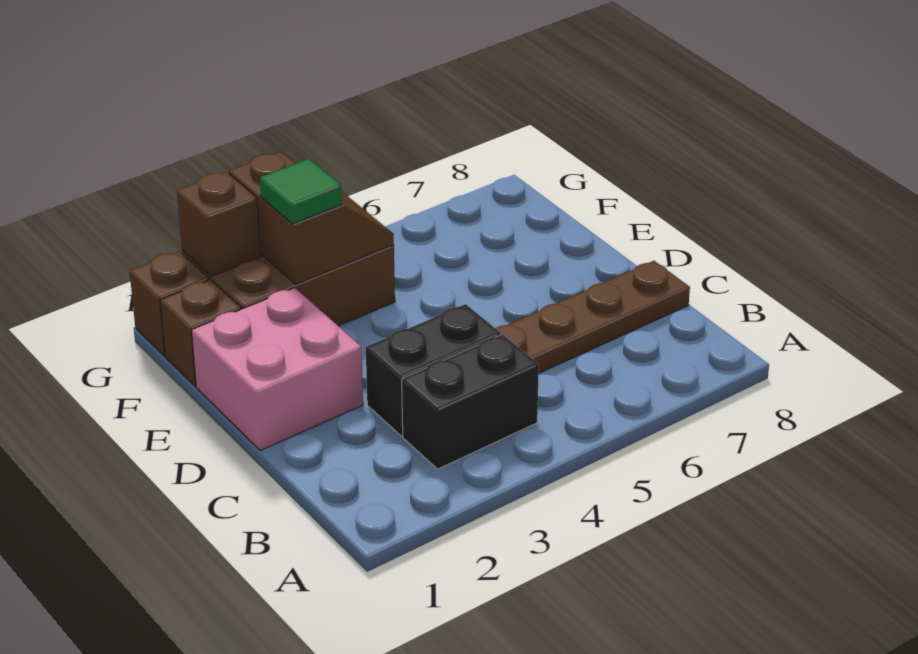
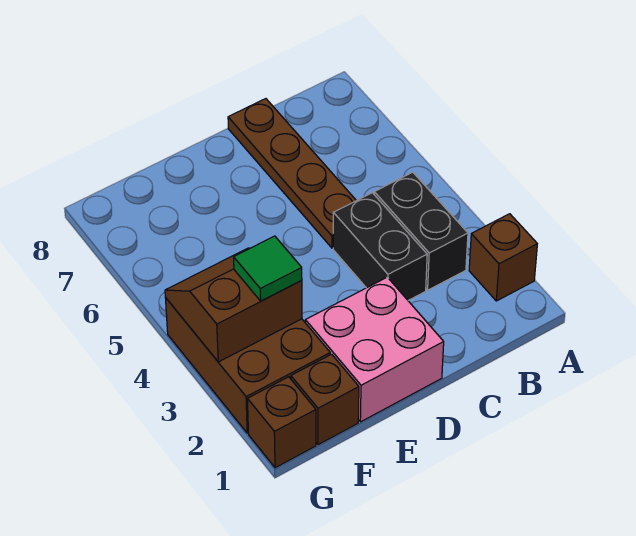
brown 1x1 brick [177,172,261,276] -> brown 1x1 brick moved to [469,214,537,301]

